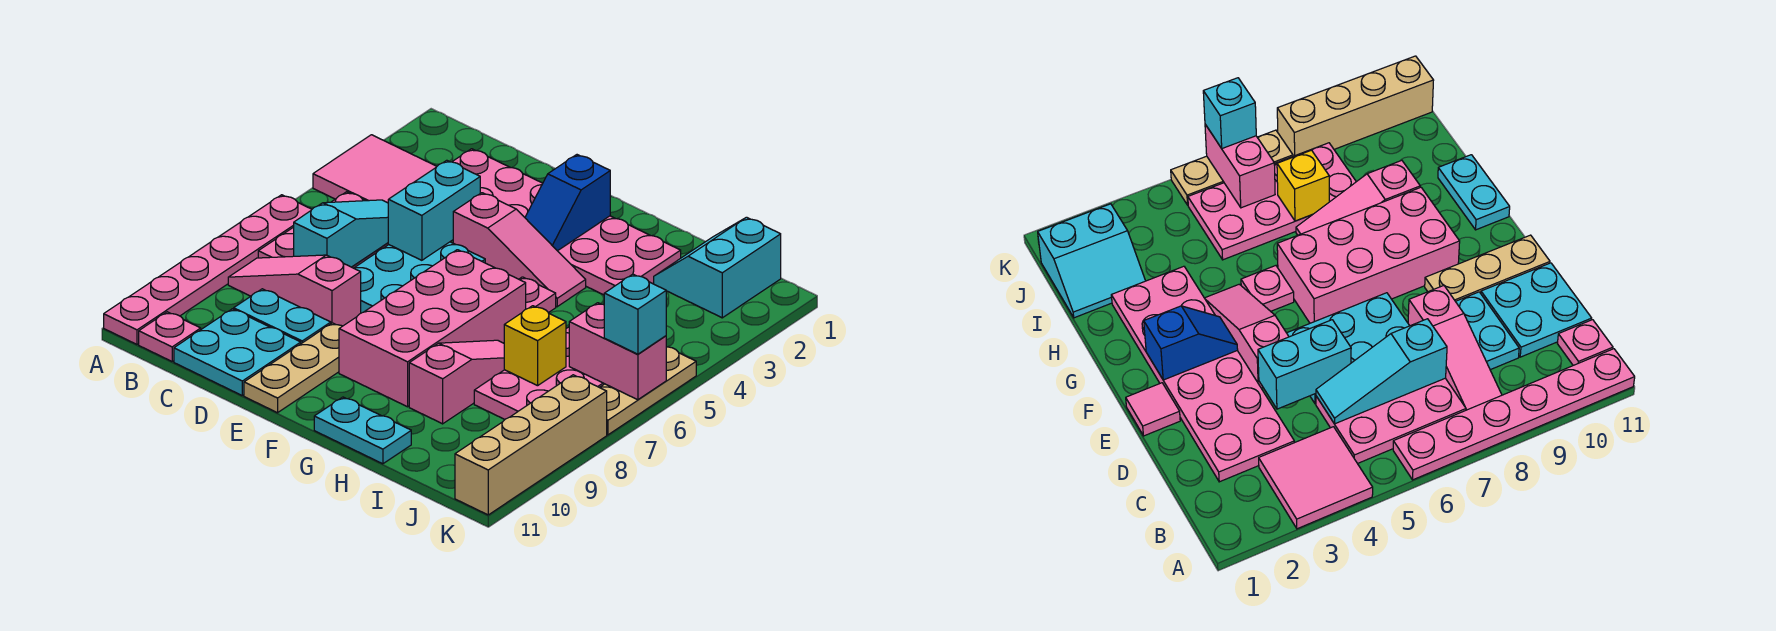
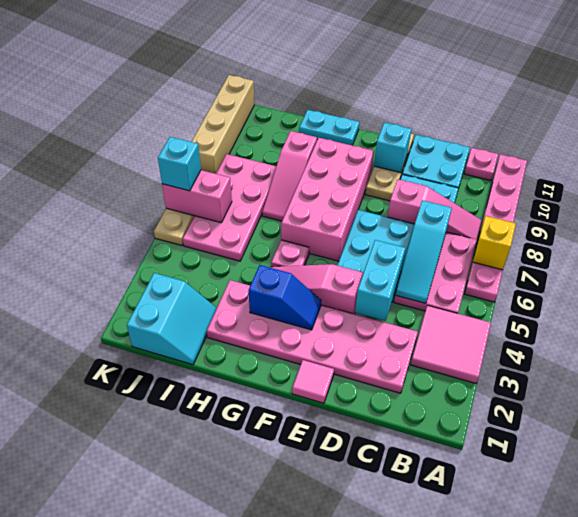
none -> cyan 1x1 brick [374,123,411,173]
blue 1x2 slope [525,155,610,251] -> blue 1x2 slope turned to [249,265,321,330]
yellow 1x1 brick [504,306,566,386] -> yellow 1x1 brick moved to [473,216,516,270]

